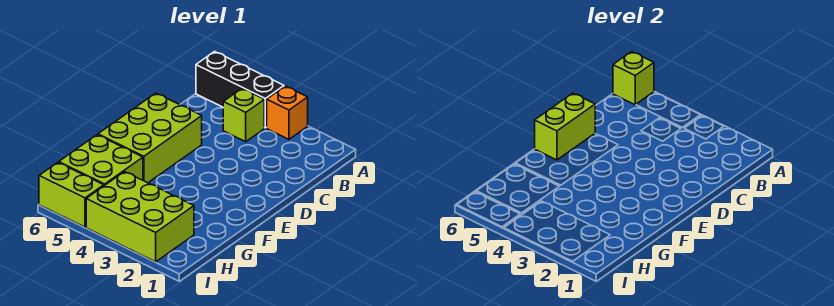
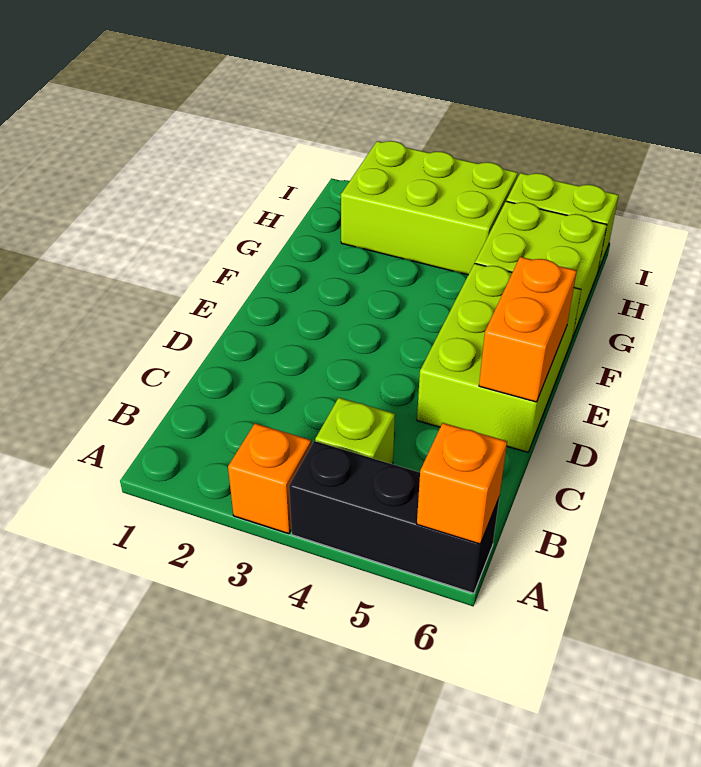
lime 1x1 brick [613,52,654,105] -> orange 1x1 brick [417,423,507,544]
lime 1x2 brick [535,93,595,160] -> orange 1x2 brick [479,257,577,402]

